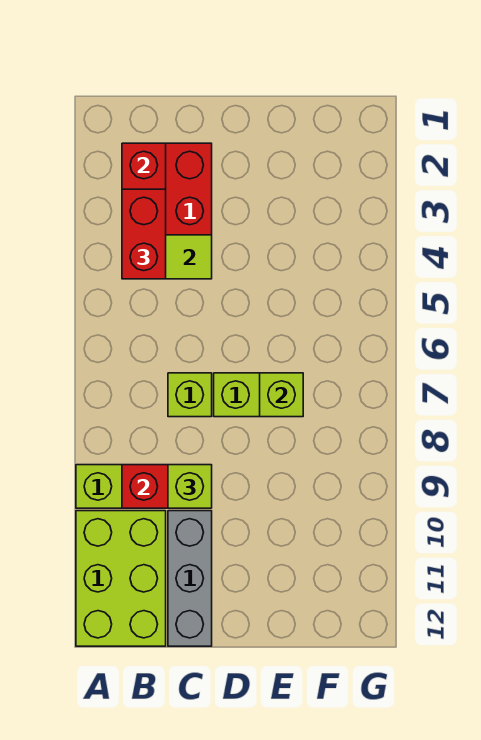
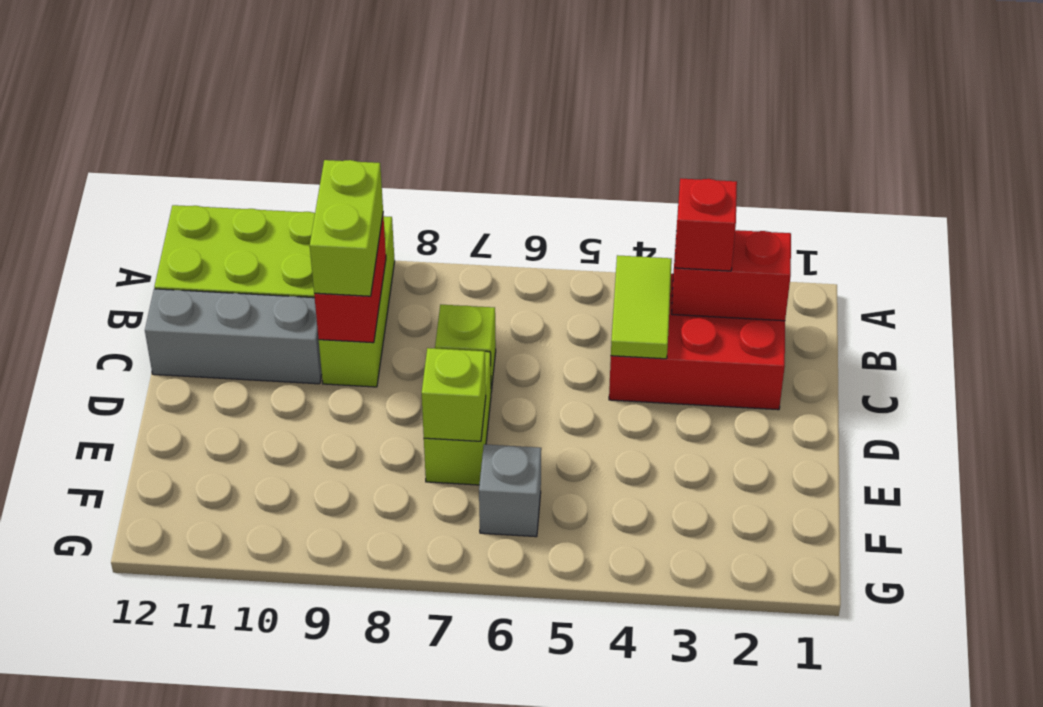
red 1x2 brick [122,189,166,279] -> red 1x1 brick [675,178,737,271]
lime 1x1 brick [168,465,212,508] -> lime 1x2 brick [310,160,383,296]
none -> grey 1x1 brick [479,444,541,537]

